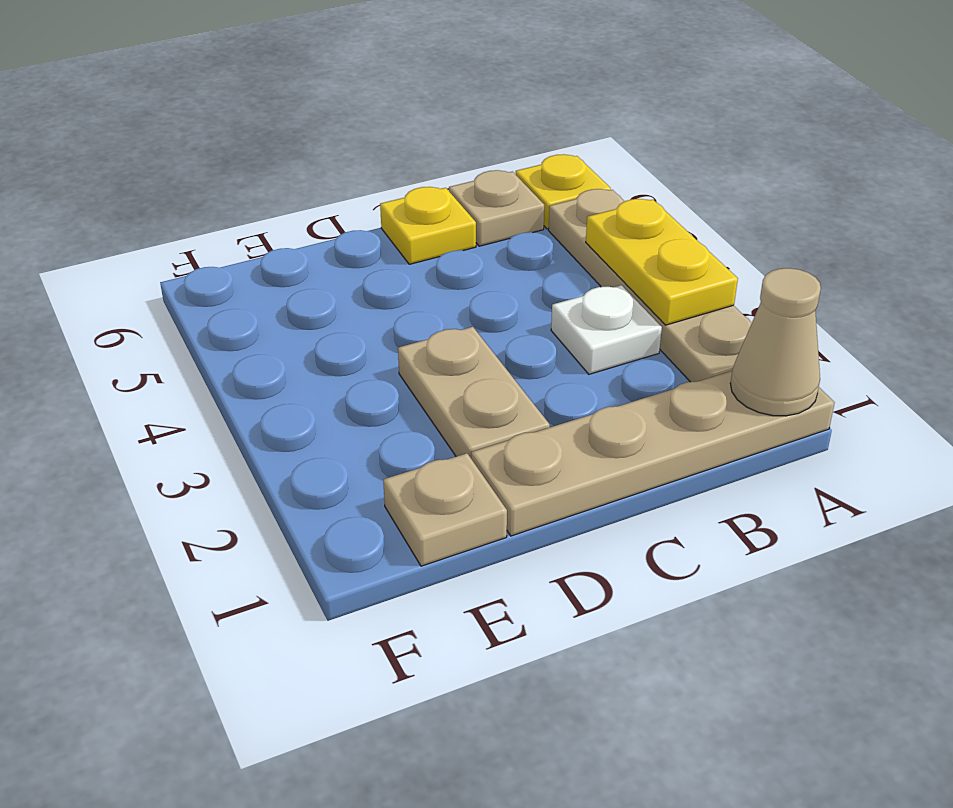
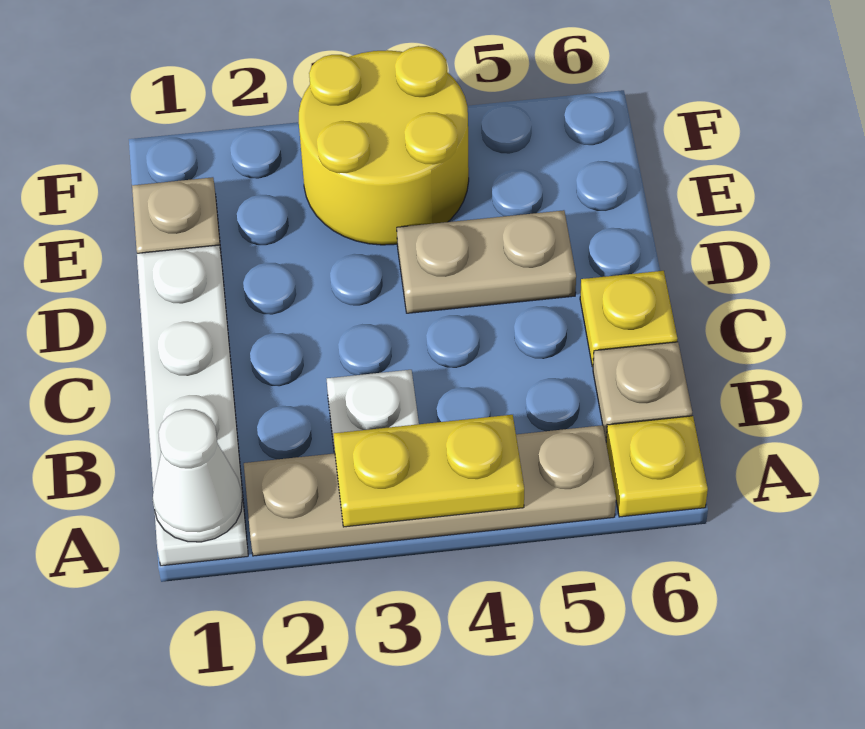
tan 1x4 plate [471,371,835,536] -> white 1x4 plate [137,245,248,566]
tan 1x1 cone [730,268,821,416] -> white 1x1 cone [153,409,242,542]
tan 1x2 plate [398,327,550,458] -> tan 1x2 plate moved to [397,210,576,313]
none -> yellow 2x2 round brick [299,46,469,245]

